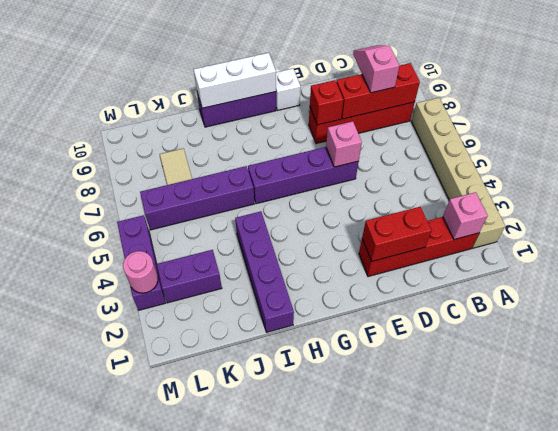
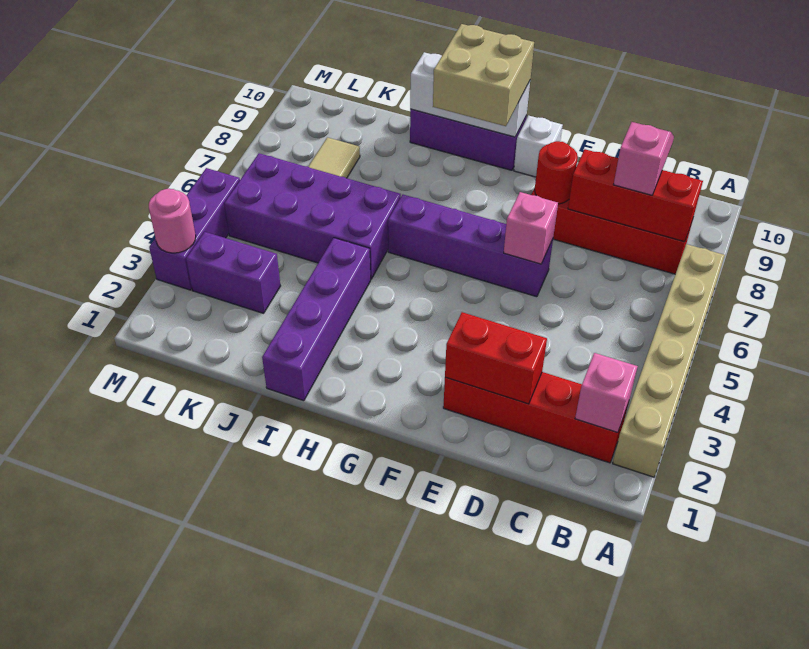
red 1x1 brick [310,80,344,125] -> red 1x1 round brick [535,141,578,204]
none -> tan 2x2 brick [433,24,534,126]
purple 1x4 brick [140,166,254,230] -> purple 2x4 brick [224,153,401,279]

